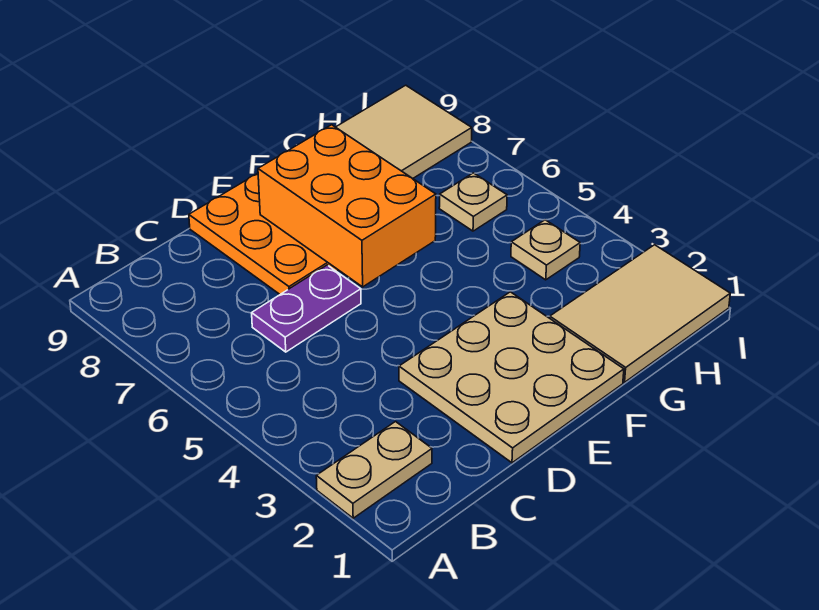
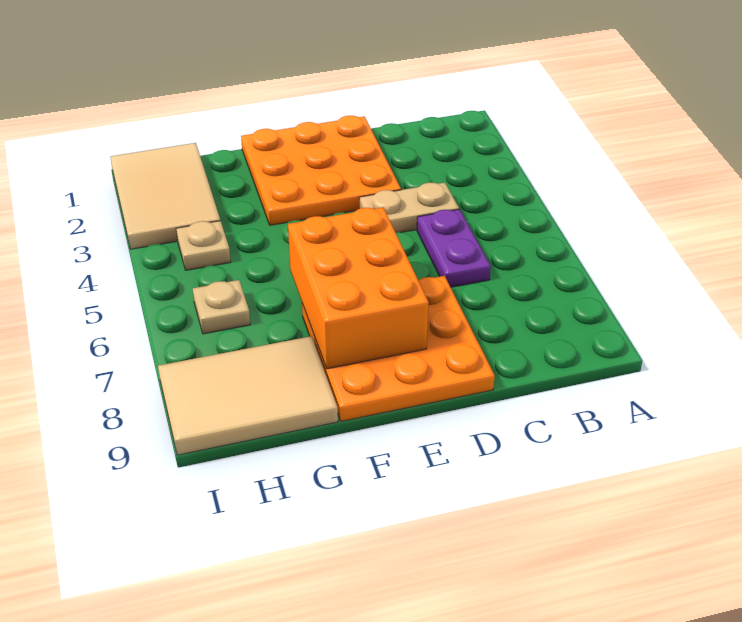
tan 1x2 plate [316,422,432,518] -> tan 1x2 plate moved to [359,182,459,233]
purple 1x2 plate [252,265,361,352] -> purple 1x2 plate turned to [417,209,491,287]
tan 3x3 plate [399,292,624,463] -> orange 3x3 plate [241,115,401,225]
tan 2x3 tile [550,245,730,382] -> tan 2x3 tile turned to [110,143,220,249]

